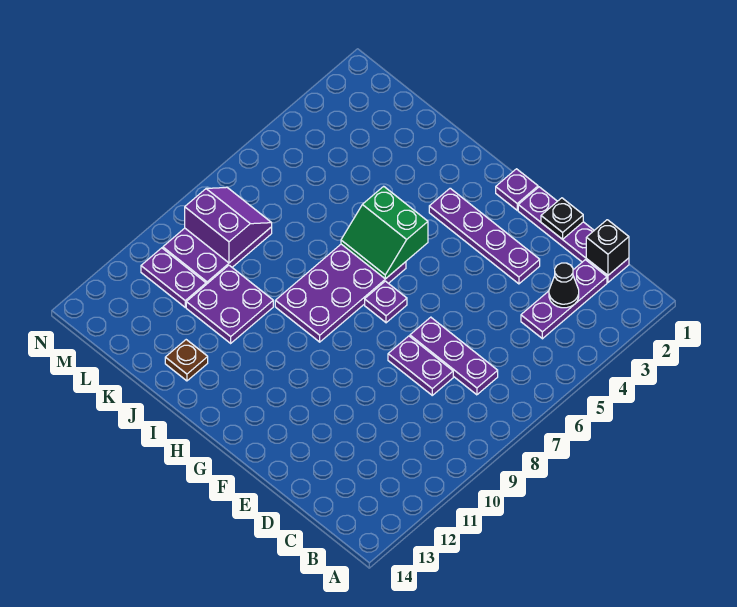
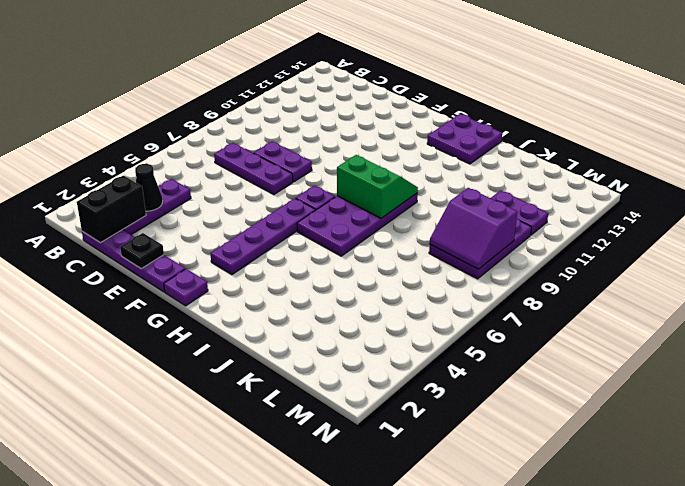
black 1x1 brick [586,220,629,275] -> black 1x2 brick [77,176,146,243]
purple 1x4 plate [429,188,540,284] -> purple 1x4 plate turned to [210,198,315,275]
green 2x2 slope [341,186,428,279] -> green 2x2 slope moved to [337,155,418,218]
purple 2x2 plate [186,265,273,343] -> purple 2x2 plate moved to [427,114,502,164]
brown 1x1 plate [165,340,208,381] -> none

